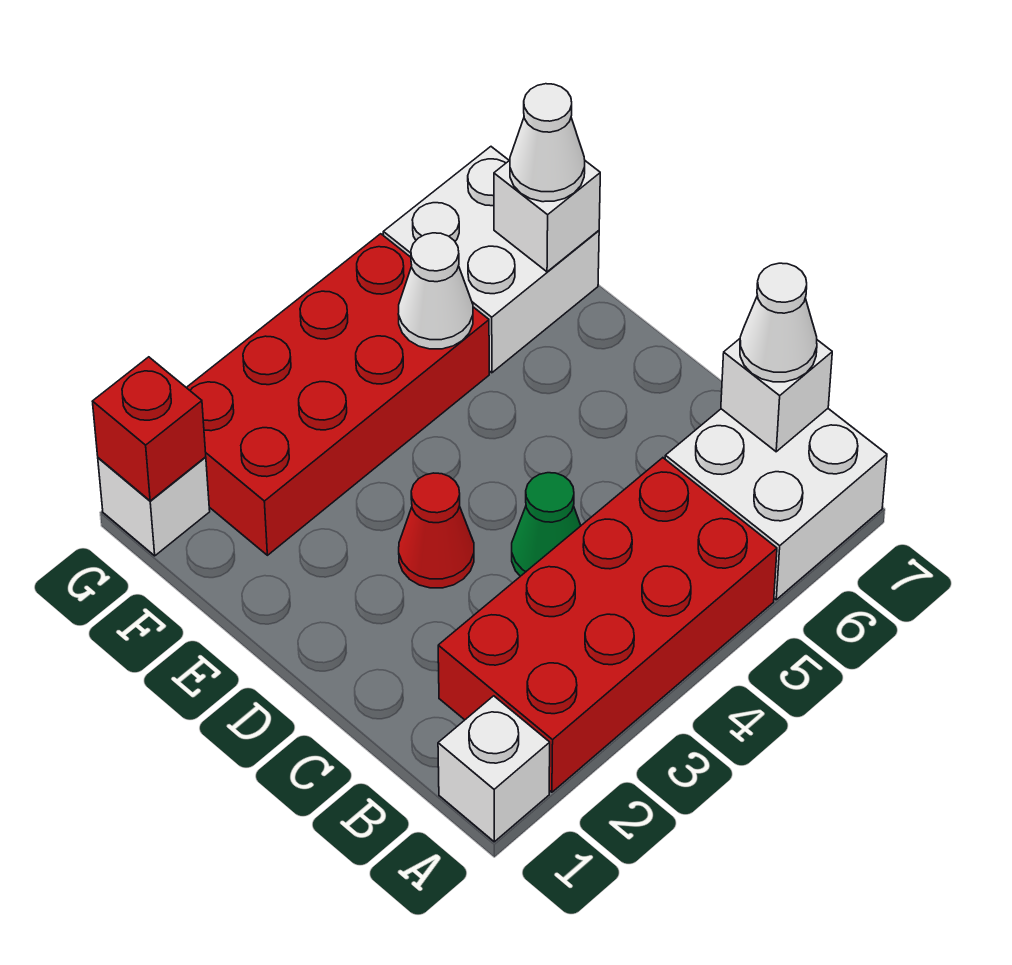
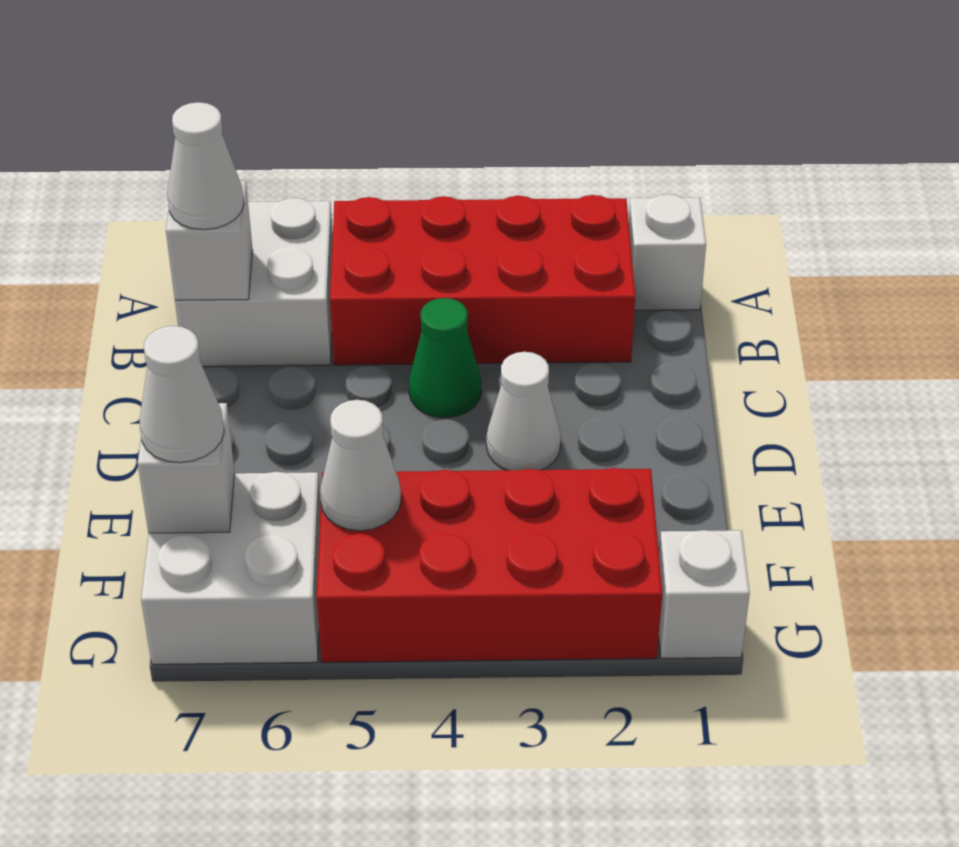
red 1x1 cone [399,473,474,588] -> white 1x1 cone [486,352,561,470]
red 1x1 brick [92,357,206,501] -> none

